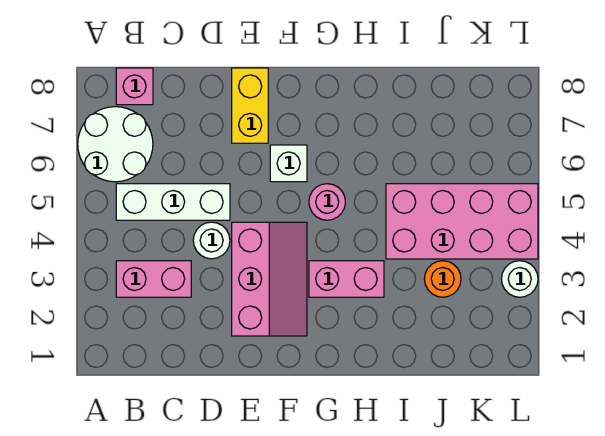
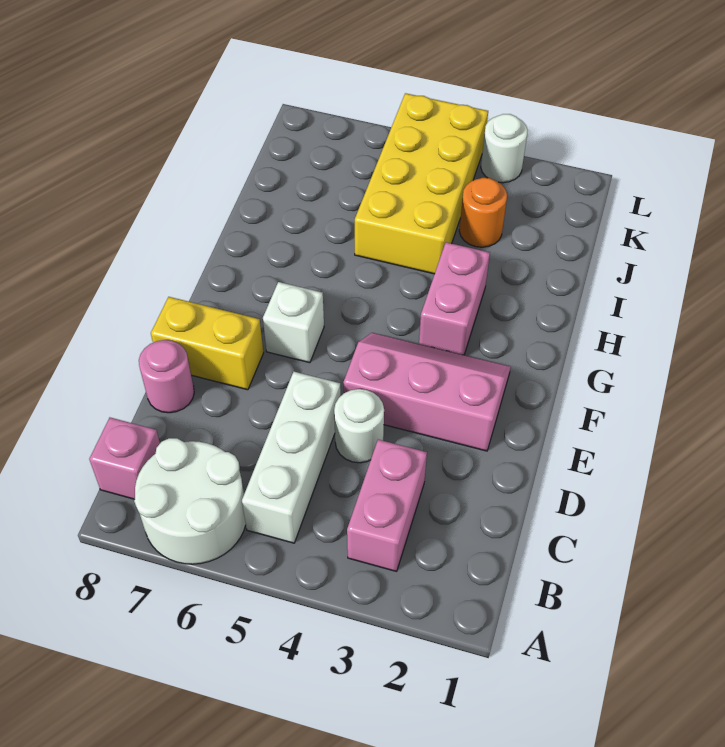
pink 1x1 round brick [309,184,345,220] -> pink 1x1 round brick moved to [139,340,194,413]
pink 2x4 brick [386,184,538,259] -> yellow 2x4 brick [355,93,488,274]

